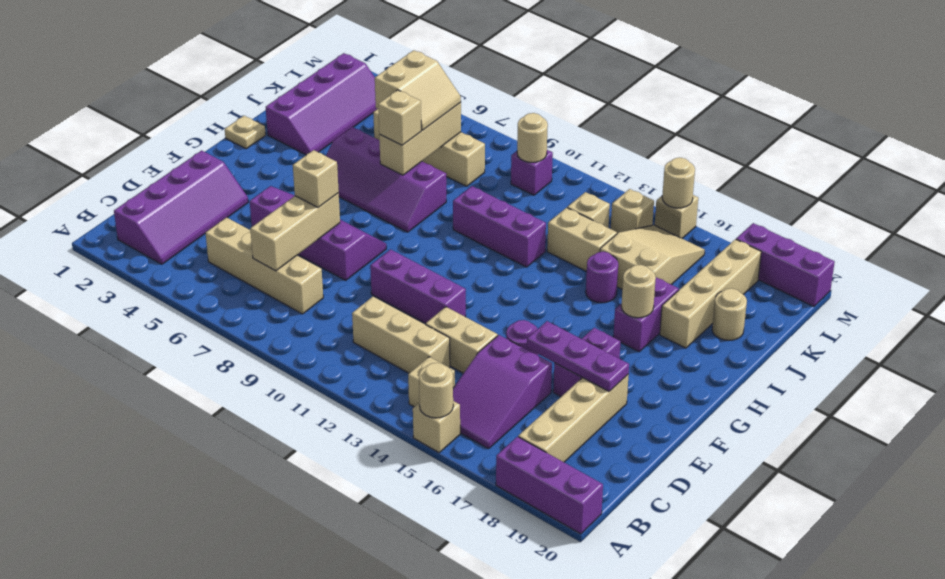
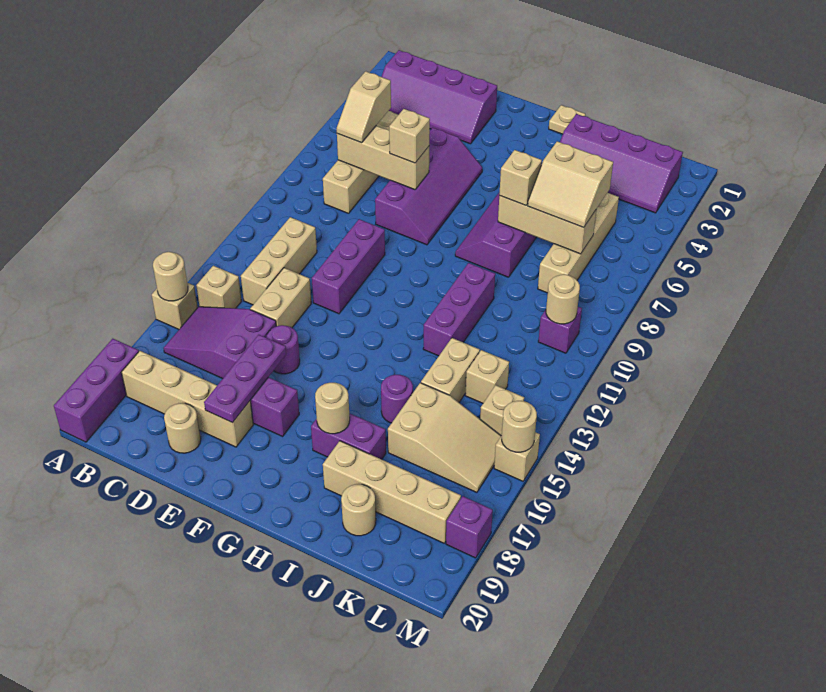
none -> tan 1x2 slope [337,71,391,143]
none -> tan 1x1 round brick [164,403,201,453]
purple 1x3 brick [736,223,835,306] -> purple 1x1 brick [446,496,493,558]

